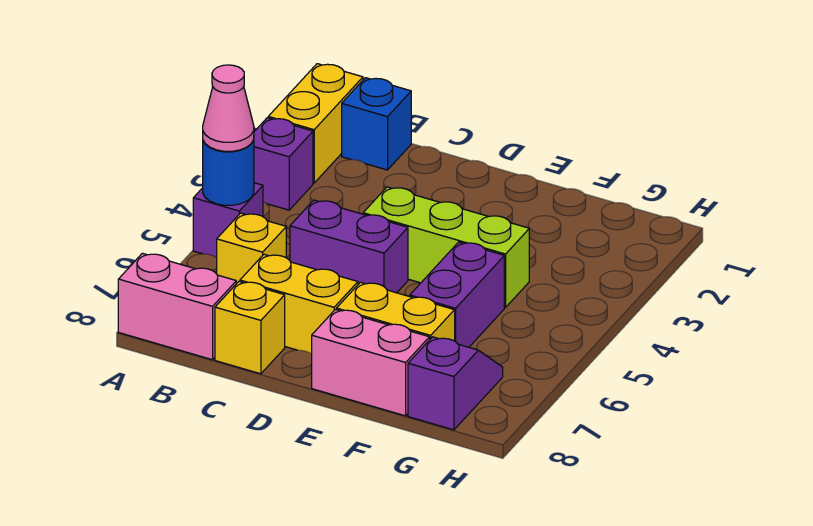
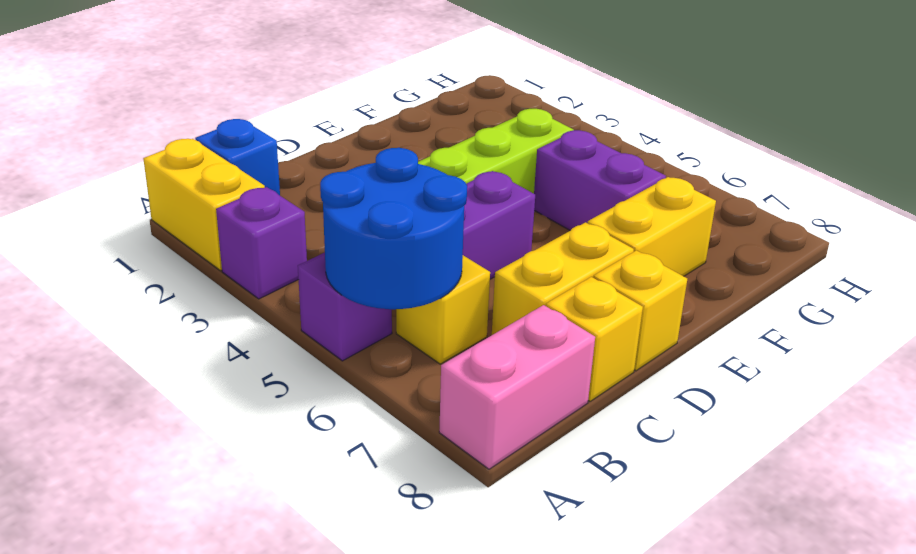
blue 1x1 round brick [203,140,254,205] -> blue 2x2 round brick [320,148,467,309]
pink 1x1 cone [203,65,254,151] -> none
none -> yellow 1x1 brick [593,250,687,371]
pink 1x2 brick [312,310,430,416] -> none
purple 1x2 slope [408,337,503,430] -> none

